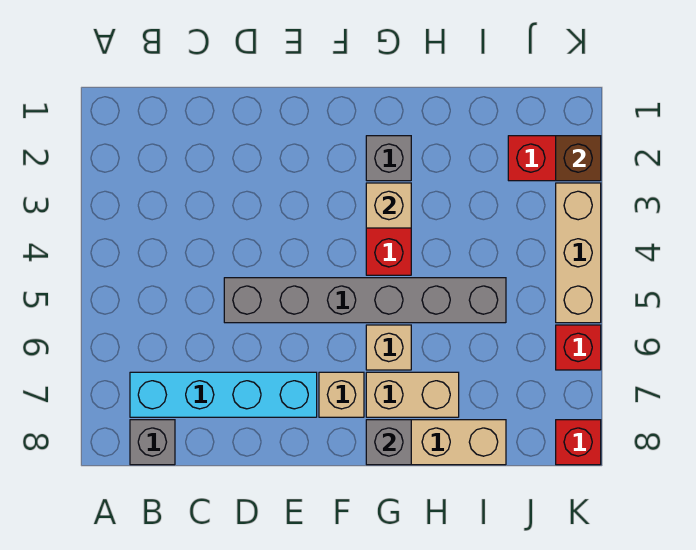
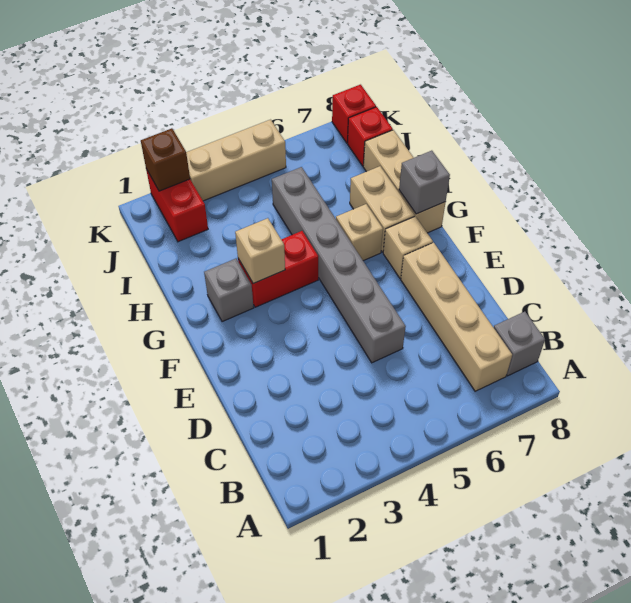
cyan 1x4 brick [130,372,317,417] -> tan 1x4 brick [401,243,512,391]
red 1x1 brick [556,325,601,370] -> red 1x1 brick moved to [348,107,393,166]

